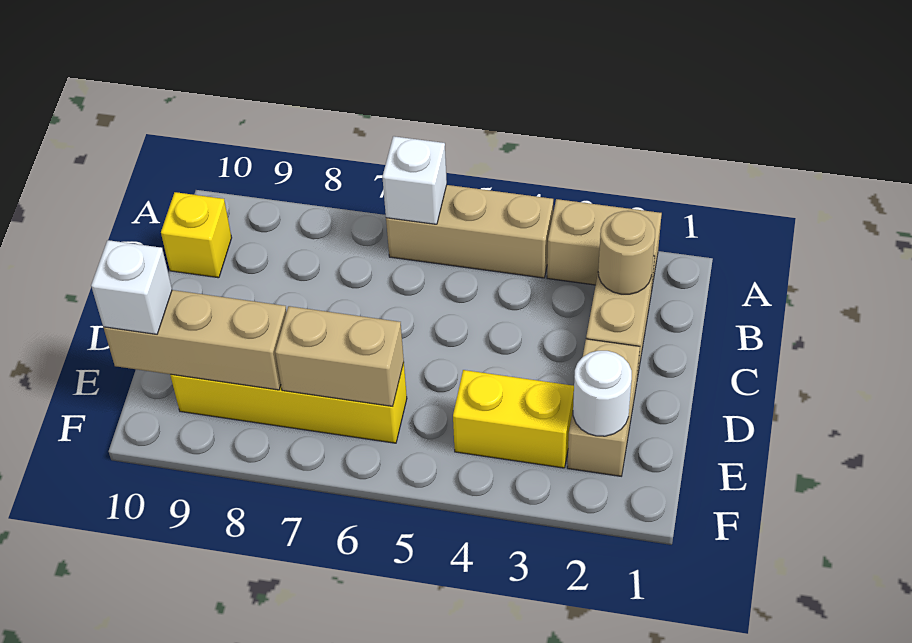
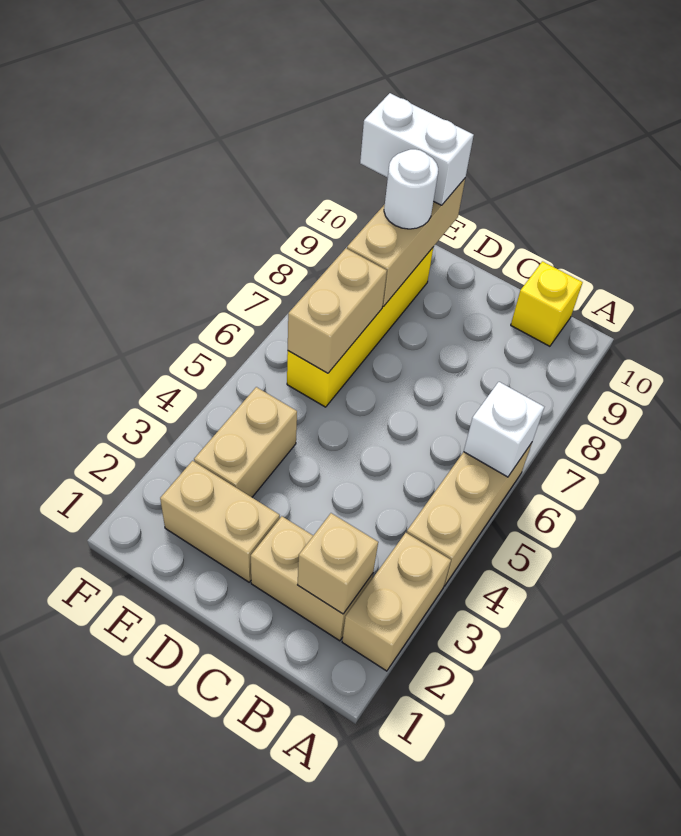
tan 1x1 round brick [598,211,655,294] -> tan 1x1 brick [298,513,378,614]
white 1x1 round brick [573,351,632,436] -> white 1x1 round brick moved to [384,149,438,229]
yellow 1x2 brick [453,370,574,468] -> tan 1x2 brick [194,387,297,497]
white 1x1 brick [91,240,172,334] -> white 1x2 brick [360,93,474,205]

